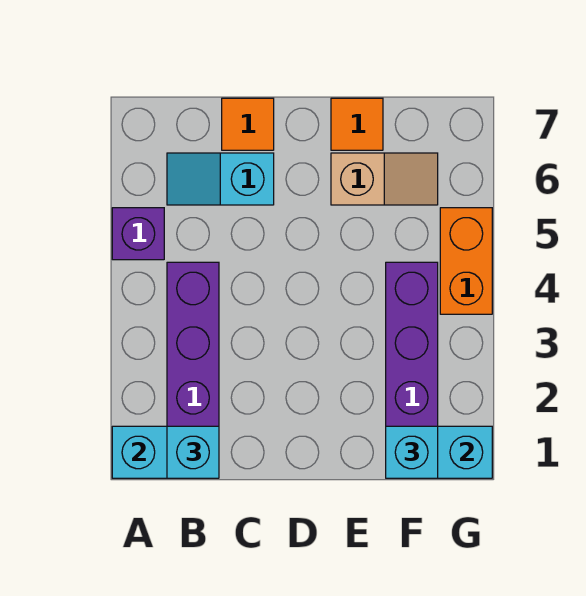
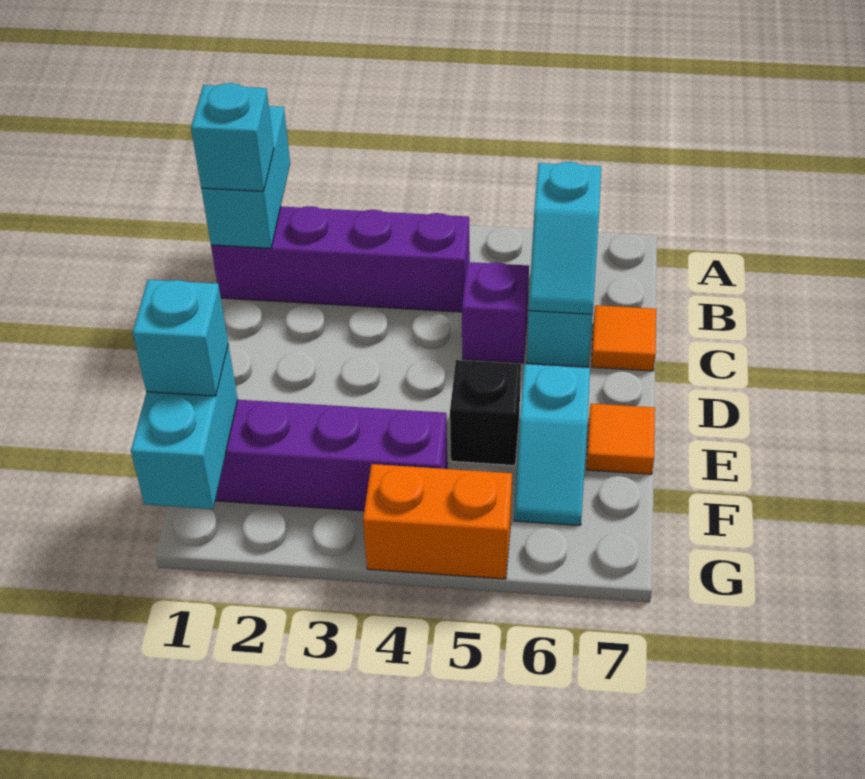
purple 1x1 brick [112,208,164,260] -> purple 1x1 brick moved to [462,262,529,363]
none -> cyan 1x2 slope [529,162,601,314]
none -> black 1x1 brick [450,360,521,466]
tan 1x2 slope [331,153,438,205] -> cyan 1x2 slope [514,364,590,525]

